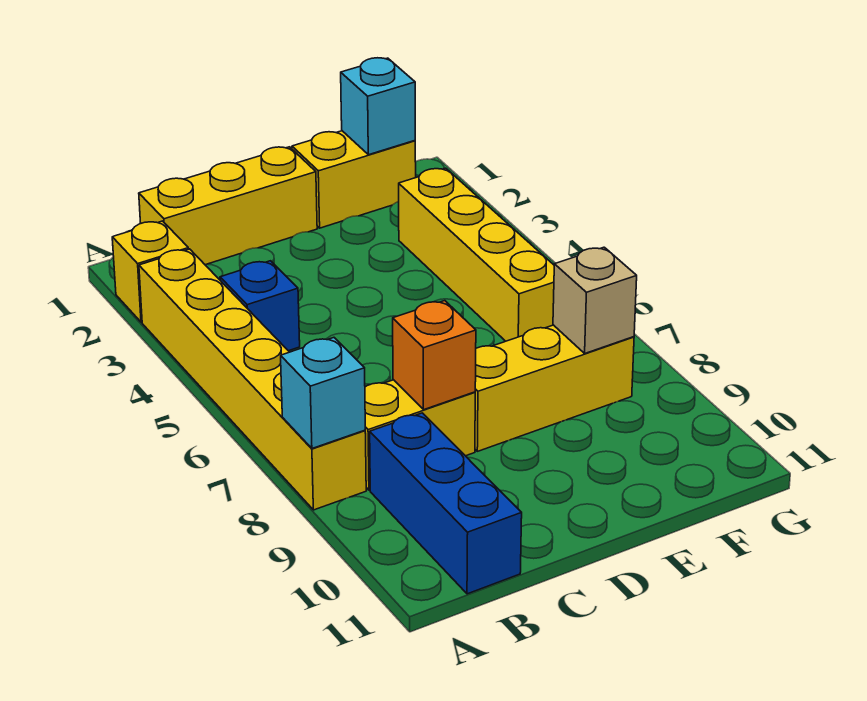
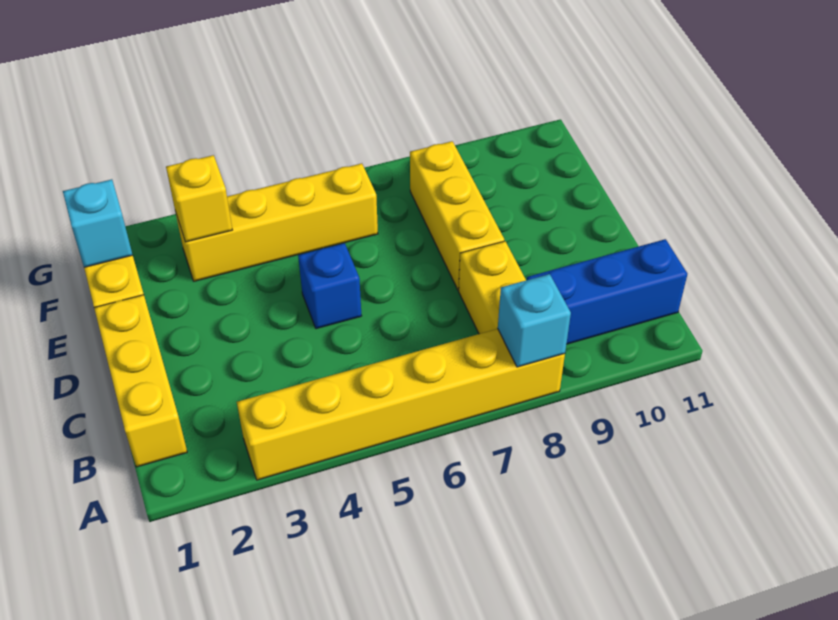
yellow 1x1 brick [112,221,188,322] -> yellow 1x1 brick moved to [166,155,232,242]
blue 1x1 brick [220,261,300,351] -> blue 1x1 brick moved to [298,243,362,329]
orange 1x1 brick [393,301,476,410] -> none
tan 1x1 brick [553,247,637,353] -> none

